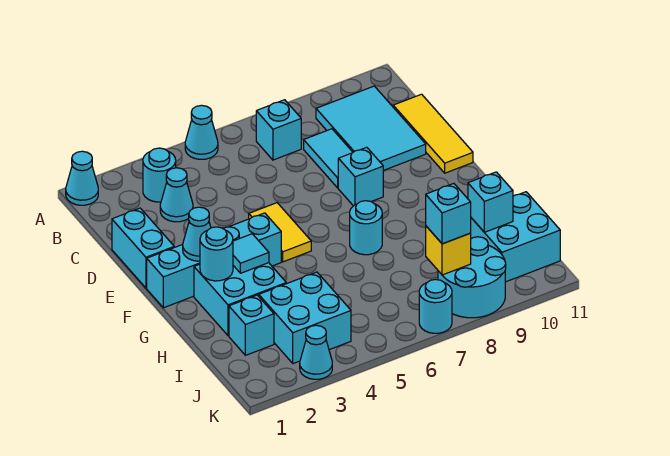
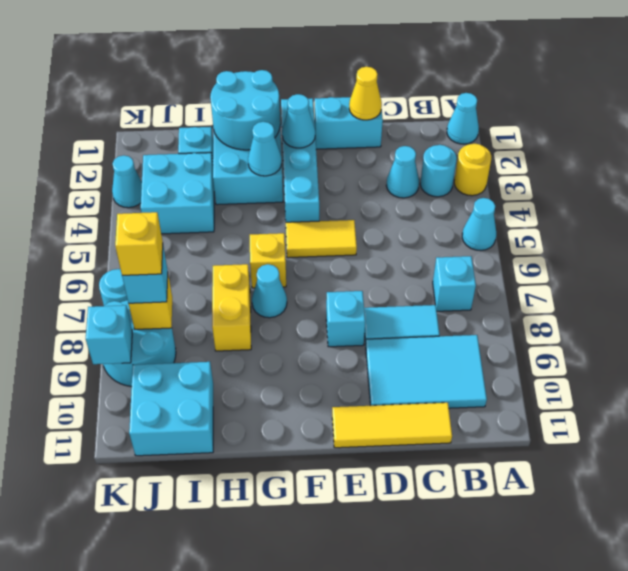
none -> yellow 1x1 round brick [454,144,491,196]
none -> yellow 1x1 cone [349,67,382,120]
cyan 1x1 round brick [200,227,233,281] -> cyan 2x2 round brick [210,70,280,150]
cyan 1x1 tile [233,234,269,273] -> cyan 1x1 cone [248,122,282,176]
none -> yellow 1x1 brick [250,233,286,288]
cyan 1x1 round brick [350,201,382,255] -> cyan 1x1 cone [252,264,287,318]
none -> yellow 1x2 brick [212,264,251,351]
cyan 1x1 brick [468,172,513,232] -> cyan 1x1 brick moved to [86,305,132,364]
none -> yellow 1x1 brick [115,212,163,275]

